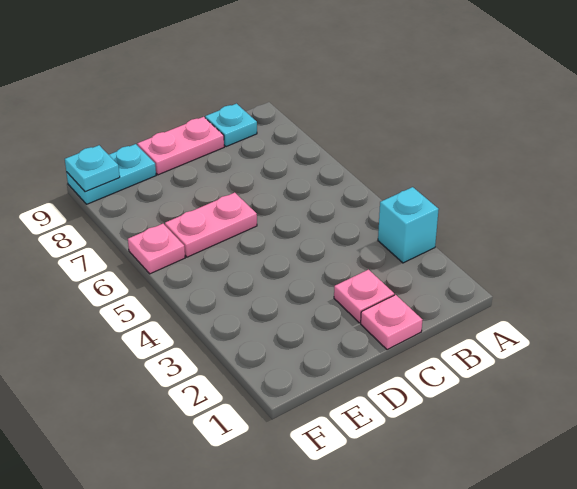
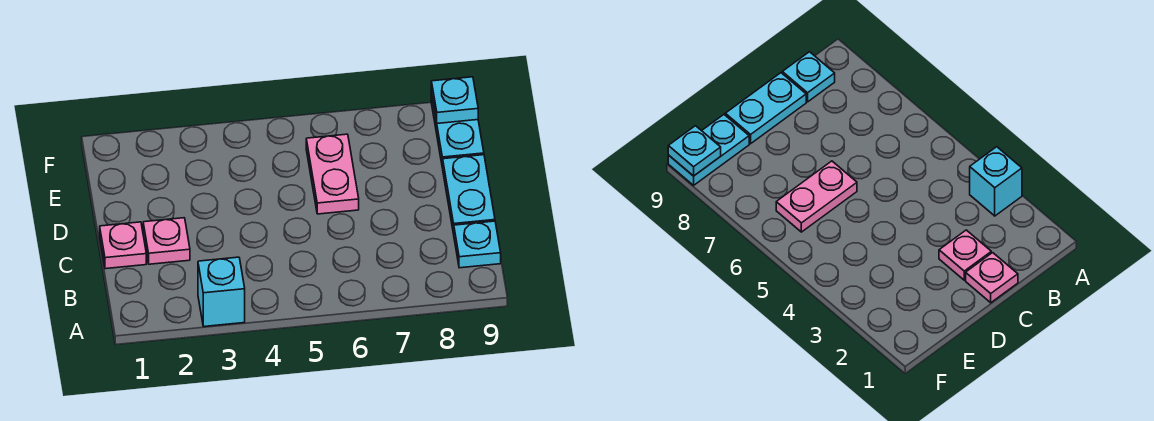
pink 1x2 plate [137,117,224,175] -> cyan 1x2 plate [443,155,495,234]
pink 1x1 plate [128,224,185,274] -> none

